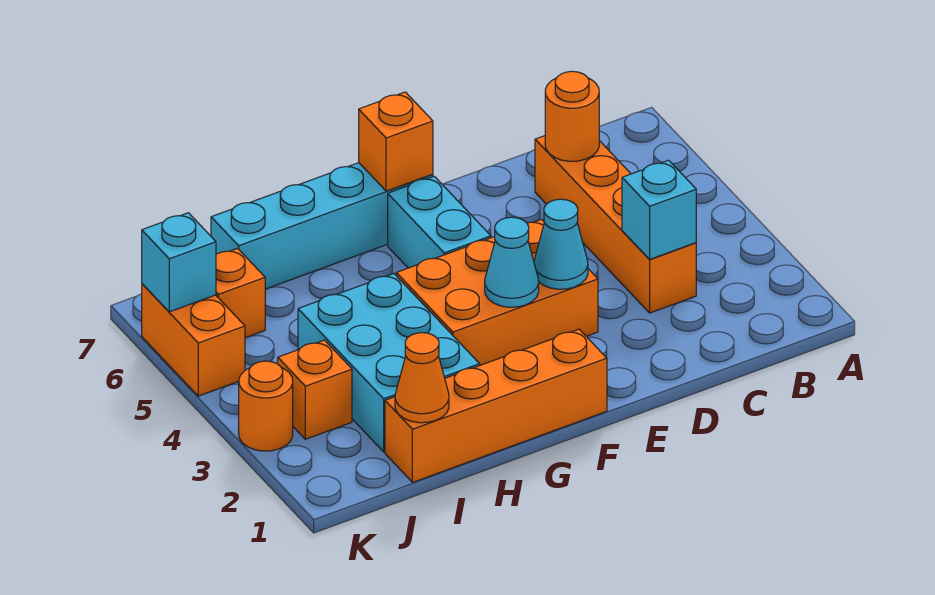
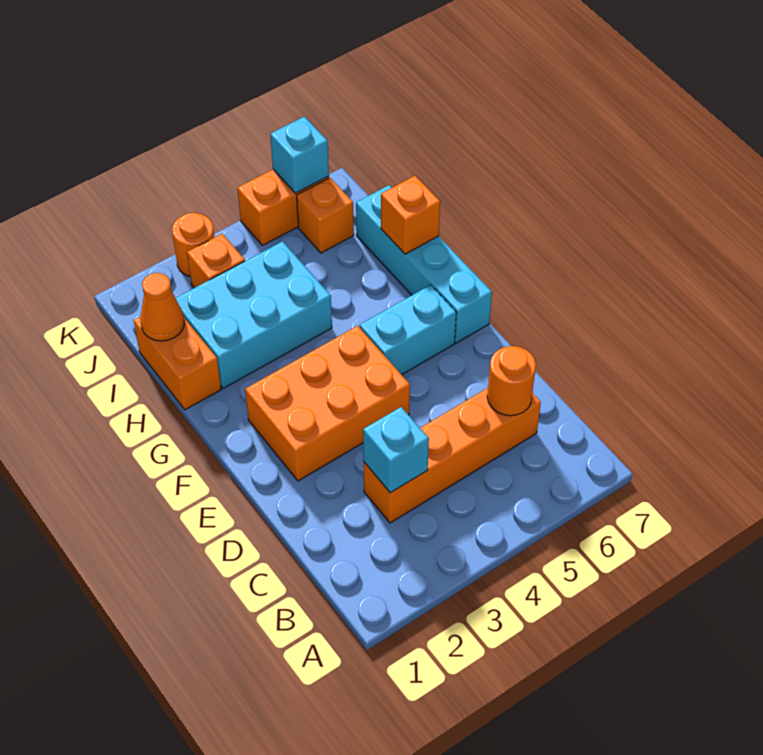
orange 2x3 brick [396,219,598,365] -> orange 2x3 brick turned to [245,326,410,481]
cyan 1x1 cone [534,199,588,289] -> none
orange 1x4 brick [385,329,607,482] -> orange 1x2 brick [134,316,221,410]
cyan 1x1 cone [485,217,539,307] -> none
orange 1x1 brick [359,92,433,191] -> orange 1x1 brick moved to [381,176,440,254]

